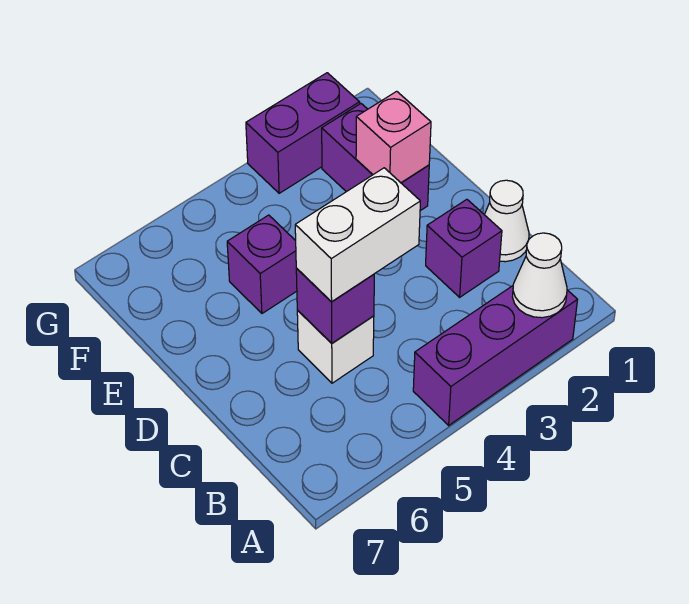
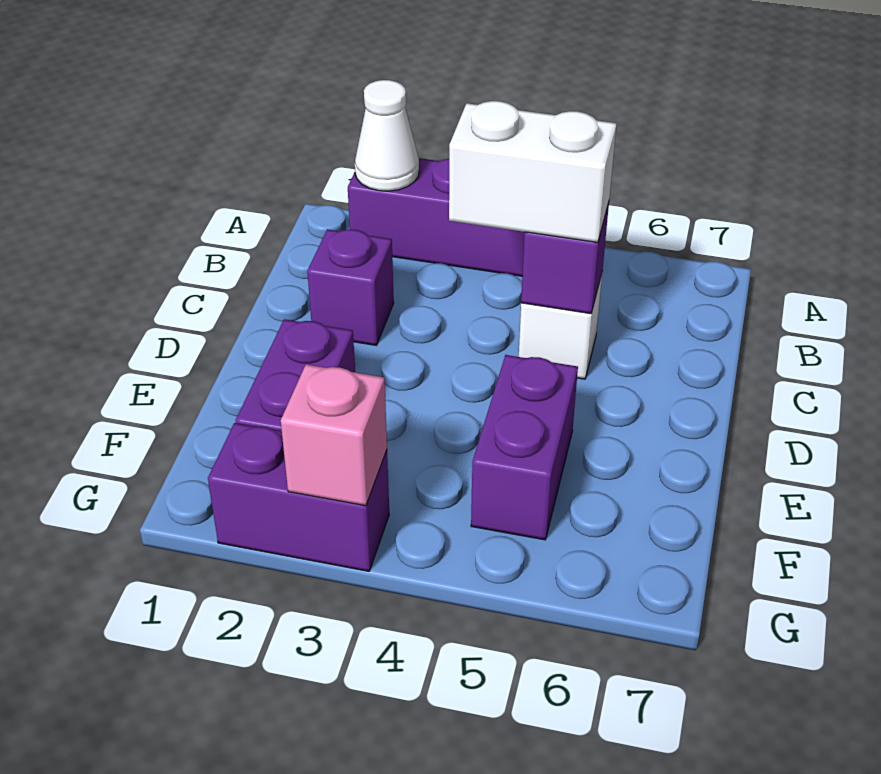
white 1x1 cone [485,180,529,262] -> none
pink 1x1 brick [356,91,431,183] -> pink 1x1 brick moved to [281,364,387,506]
purple 1x1 brick [227,215,297,313] -> purple 1x2 brick [471,355,578,540]

